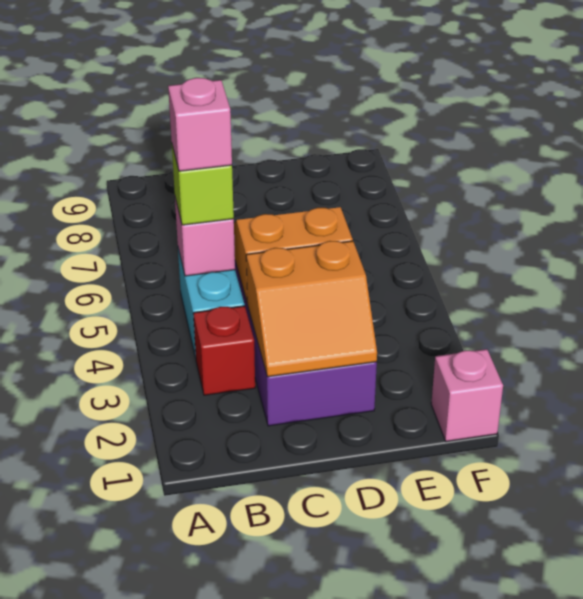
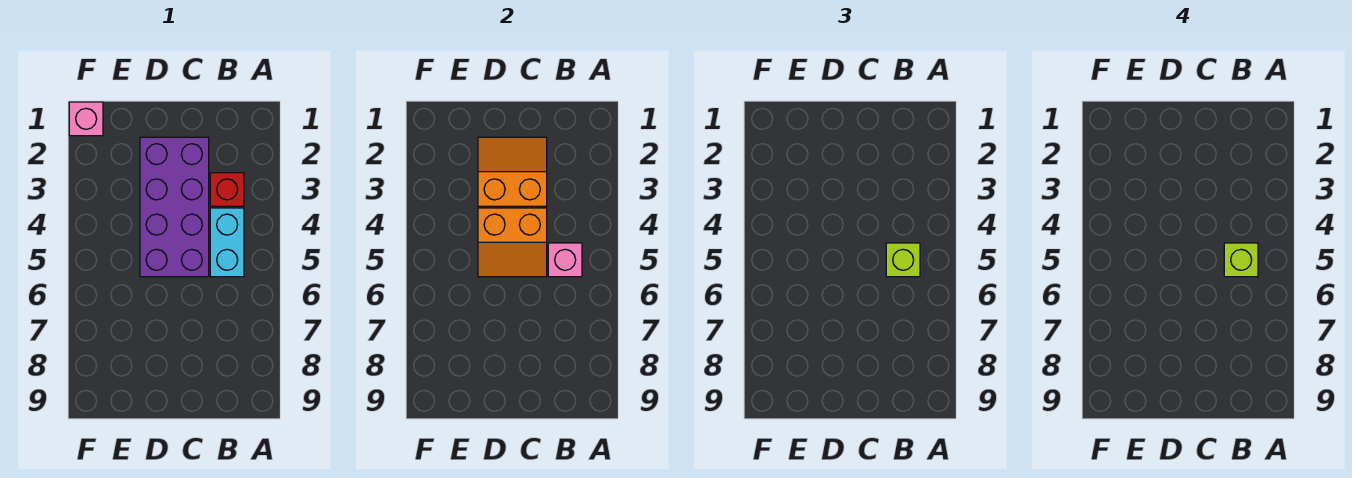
pink 1x1 brick [168,78,232,171] -> lime 1x1 brick [1224,243,1258,277]

